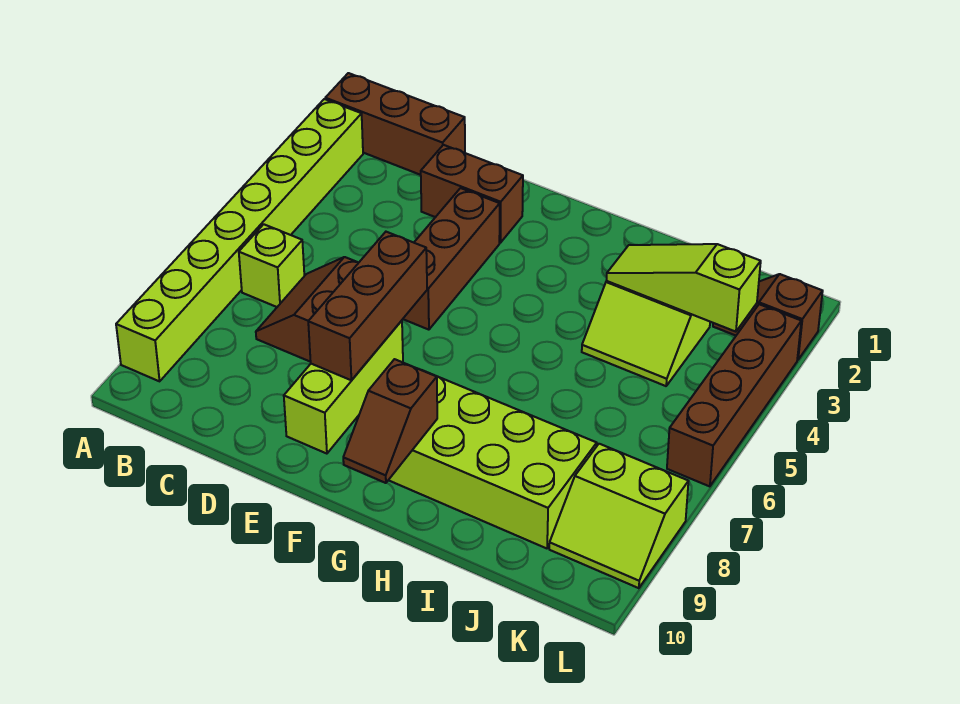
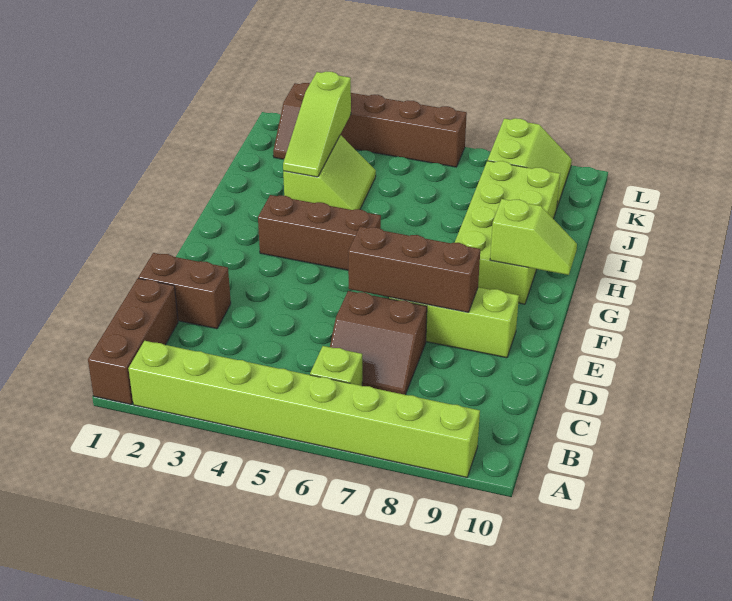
brown 1x2 brick [421,145,523,243] -> brown 1x2 brick turned to [138,253,231,329]
brown 1x3 brick [403,188,500,330] -> brown 1x3 brick moved to [258,195,381,270]
brown 1x2 slope [343,359,437,483] -> lime 1x2 slope [490,199,577,275]

